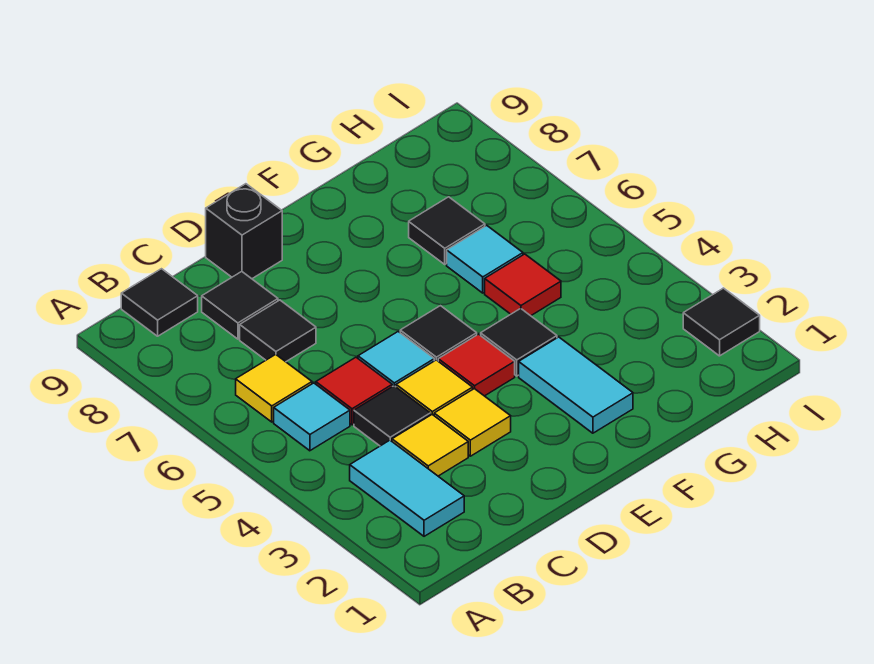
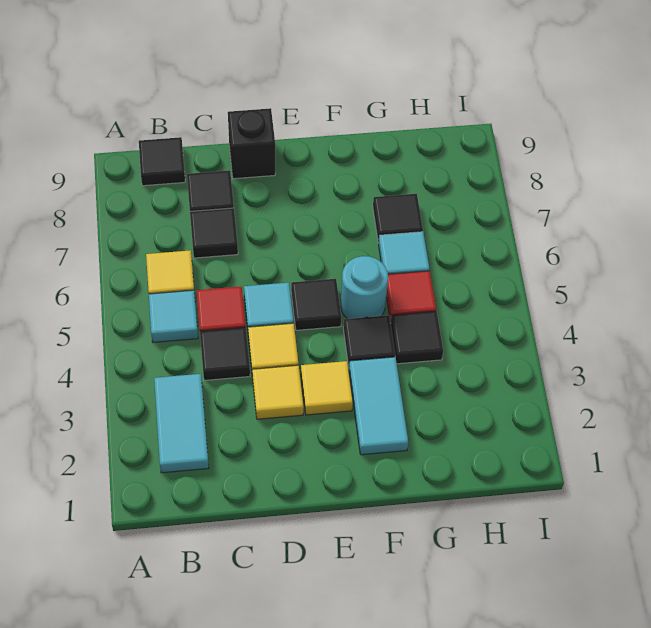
yellow 1x1 tile [392,415,468,476] -> yellow 1x1 tile moved to [301,361,353,415]
red 1x1 tile [438,334,515,396] -> none
none -> cyan 1x1 round brick [341,256,388,319]
black 1x1 tile [683,288,760,356] -> black 1x1 tile moved to [390,311,443,364]

